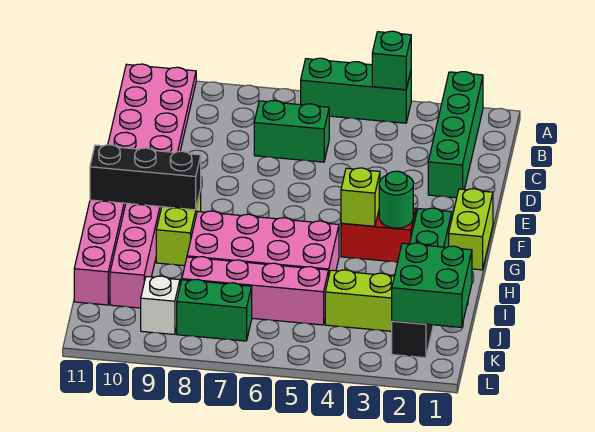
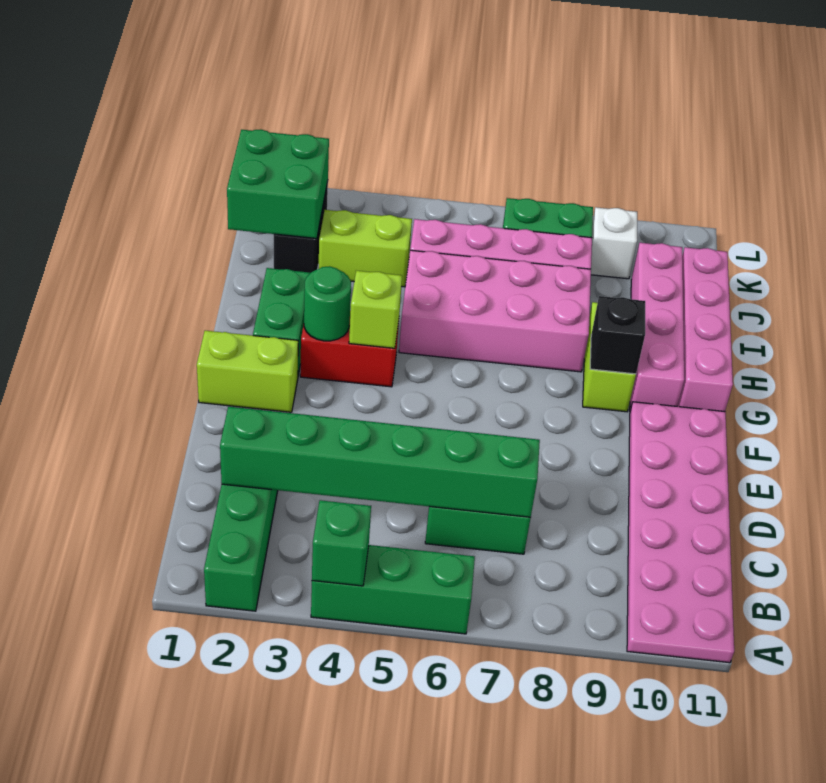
none -> green 1x6 brick [220,407,540,517]
lime 1x2 brick [449,189,493,270] -> lime 1x2 brick turned to [197,331,298,412]
black 1x3 brick [90,145,201,210] -> black 1x1 brick [590,296,645,374]

